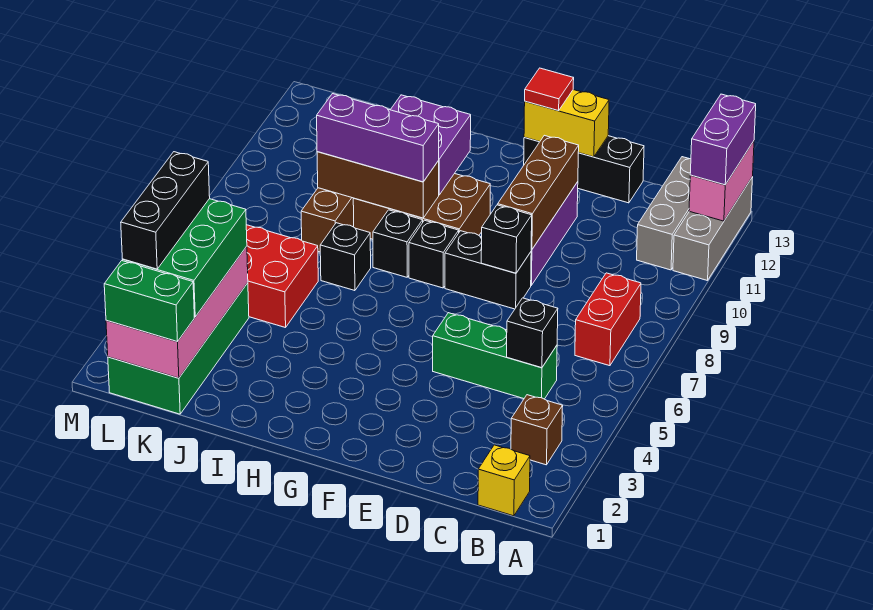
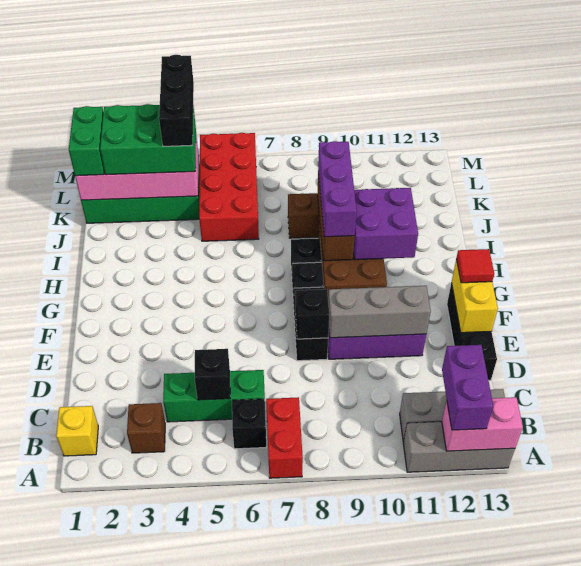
purple 1x2 brick [690,94,756,185] -> purple 1x2 brick turned to [442,345,493,430]
red 1x2 brick [575,273,641,366] -> red 1x2 brick turned to [266,397,303,478]
green 1x3 brick [433,313,557,399] -> green 1x3 brick turned to [163,370,265,422]
brown 1x3 brick [498,135,579,250] -> grey 1x3 brick [328,286,431,338]
black 1x1 brick [320,223,371,291] -> black 1x1 brick moved to [232,399,266,449]
black 1x3 brick [121,152,210,269] -> black 1x3 brick turned to [159,55,194,146]

